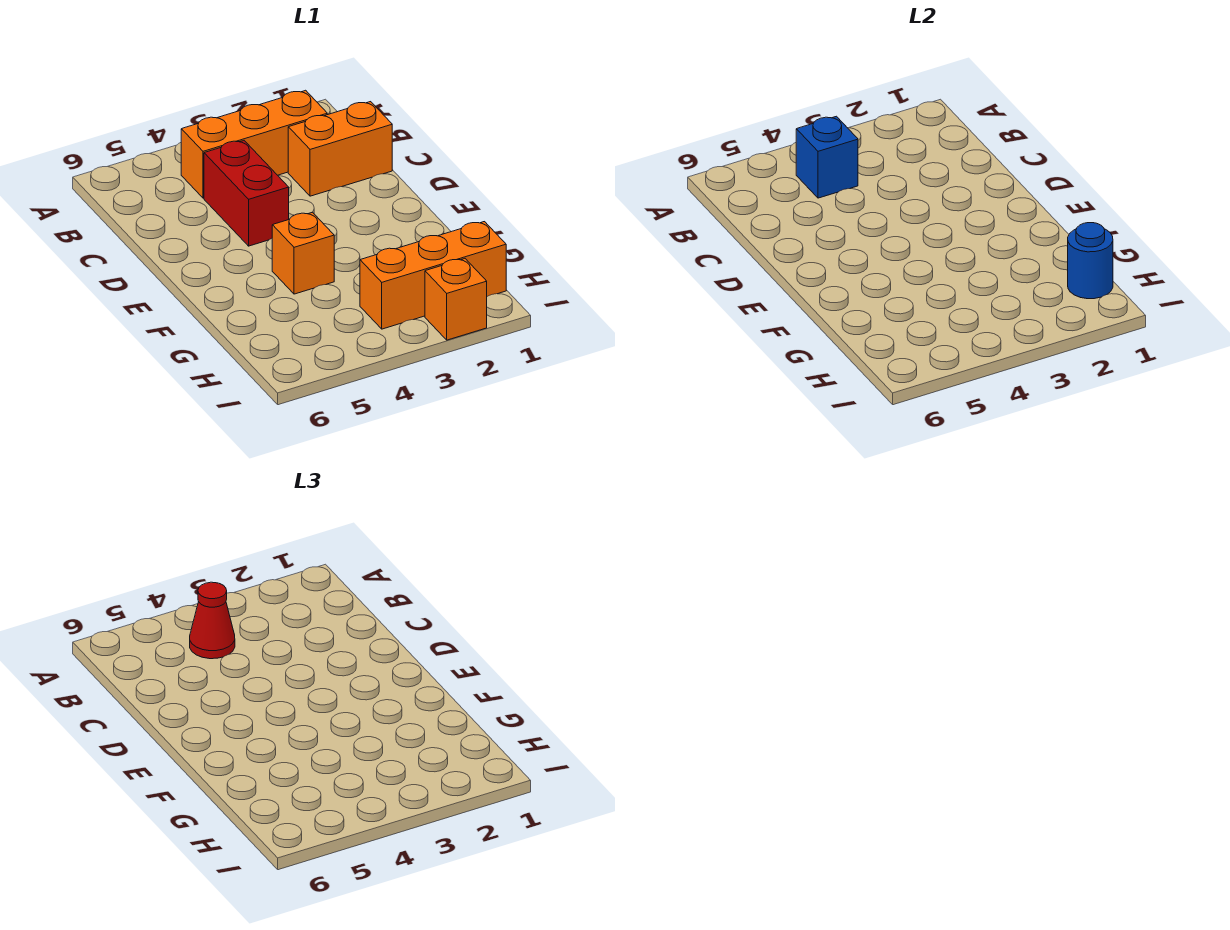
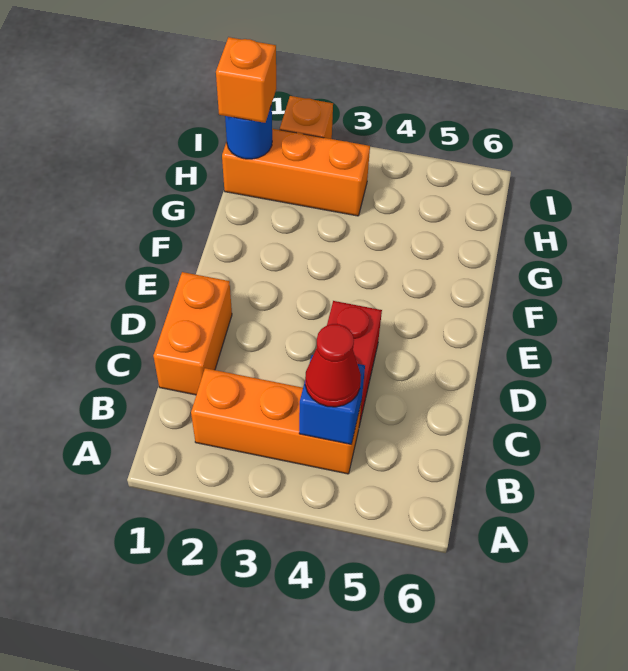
orange 1x2 brick [288,102,392,196] -> orange 1x2 brick turned to [153,272,232,395]
orange 1x1 brick [272,212,334,294] -> orange 1x1 brick moved to [216,37,276,123]

